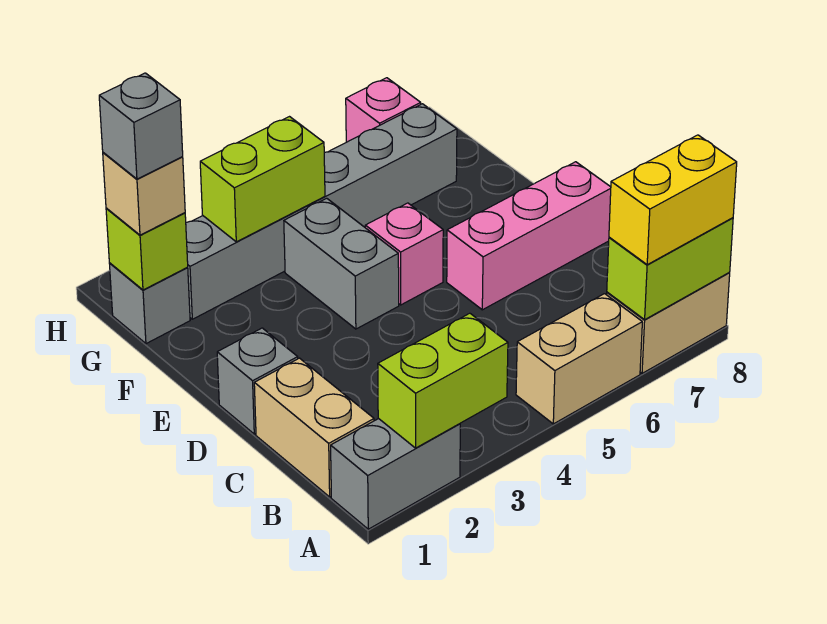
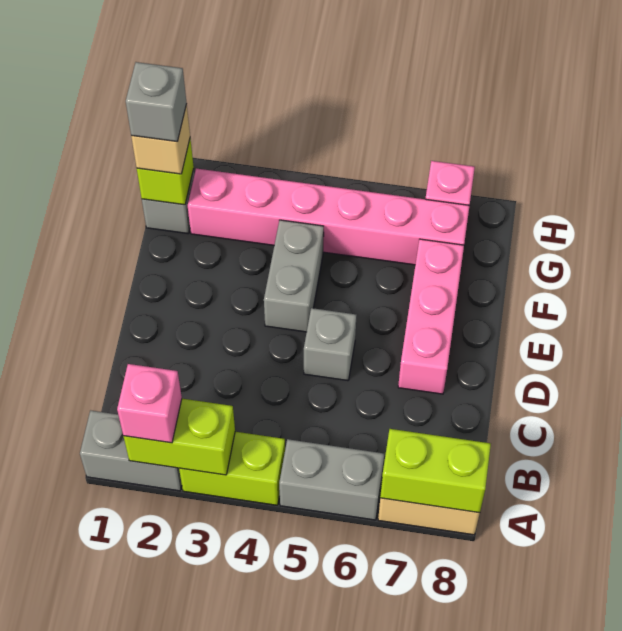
tan 1x2 brick [516,294,642,424] -> grey 1x2 brick [279,439,384,520]
yellow 1x2 brick [609,135,737,265] -> none
tan 1x2 brick [254,358,374,497] -> none
grey 1x1 brick [217,328,298,434] -> grey 1x1 brick moved to [304,308,356,381]
pink 1x3 brick [447,162,611,310] -> pink 1x3 brick turned to [398,239,464,394]
pink 1x1 brick [365,203,443,305] -> pink 1x1 brick moved to [117,364,182,443]
grey 1x6 brick [186,104,457,319] -> pink 1x6 brick [188,169,469,265]
lime 1x2 brick [200,117,325,242] -> lime 1x2 brick moved to [179,432,285,505]

